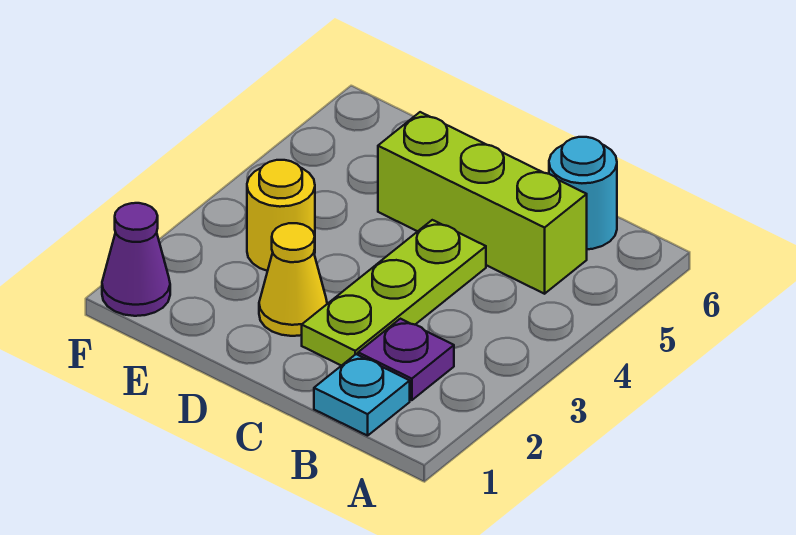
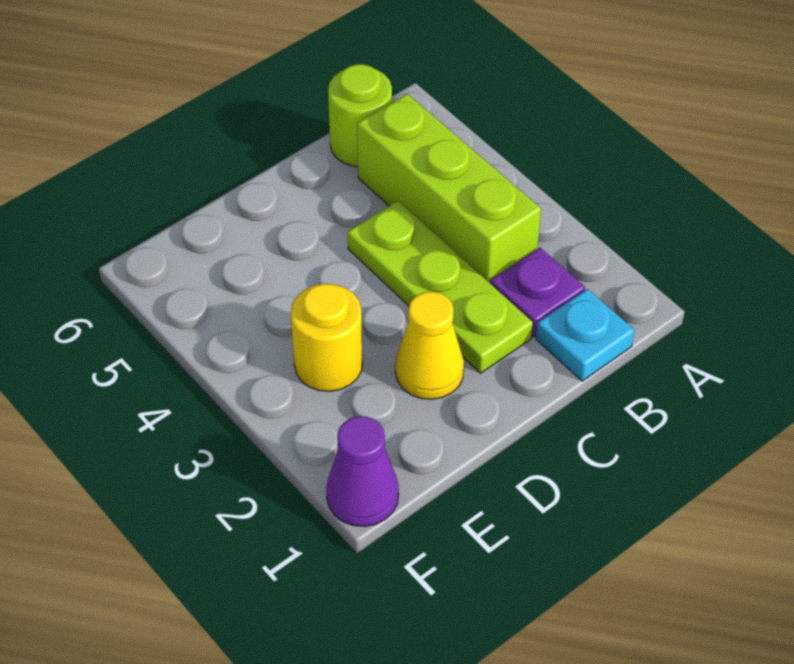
lime 1x3 brick [378,112,587,294] -> lime 1x3 brick turned to [357,94,541,283]
cyan 1x1 round brick [549,137,617,249] -> lime 1x1 round brick [328,64,392,167]

